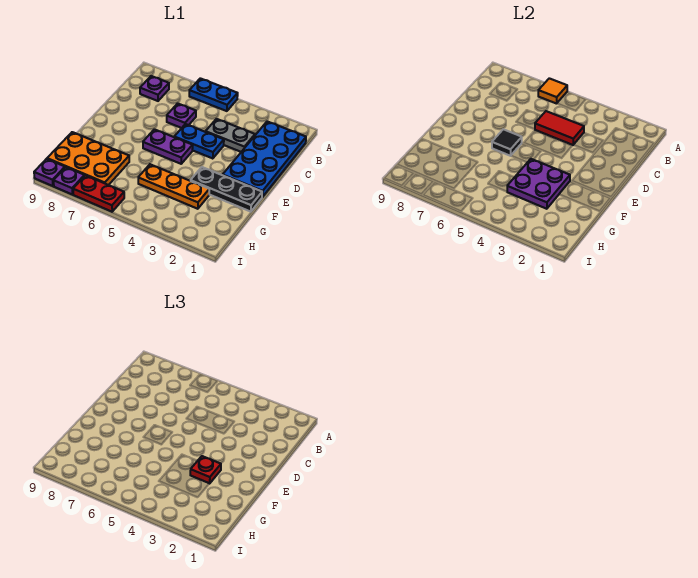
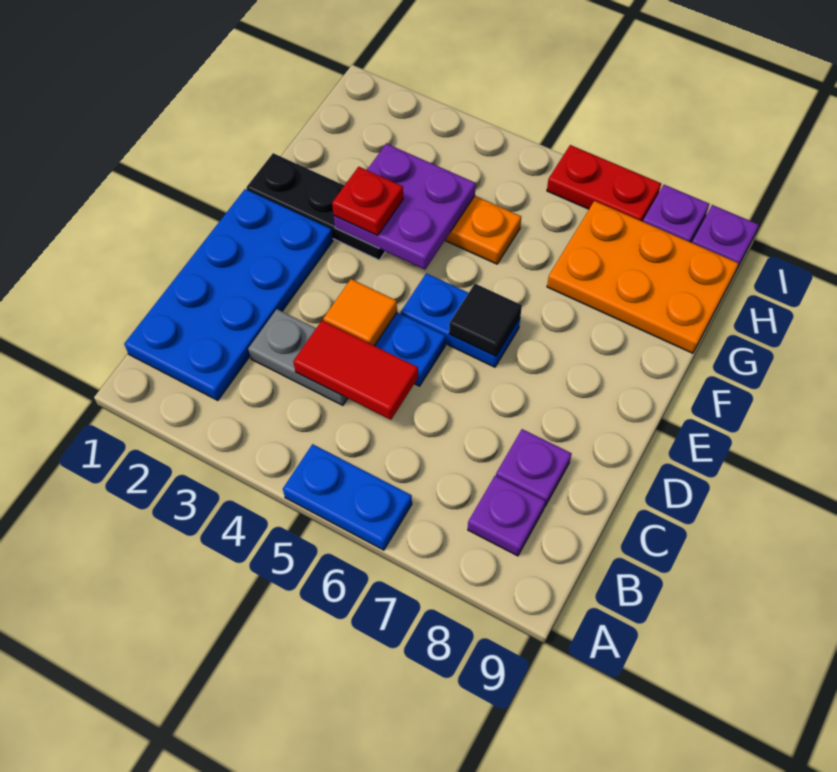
orange 1x1 tile [538,78,567,104] -> orange 1x1 tile moved to [323,279,397,346]
purple 1x1 plate [167,103,196,128] -> purple 1x1 plate moved to [496,429,572,507]
purple 1x2 plate [143,129,193,164] -> blue 1x2 plate [401,273,520,367]

